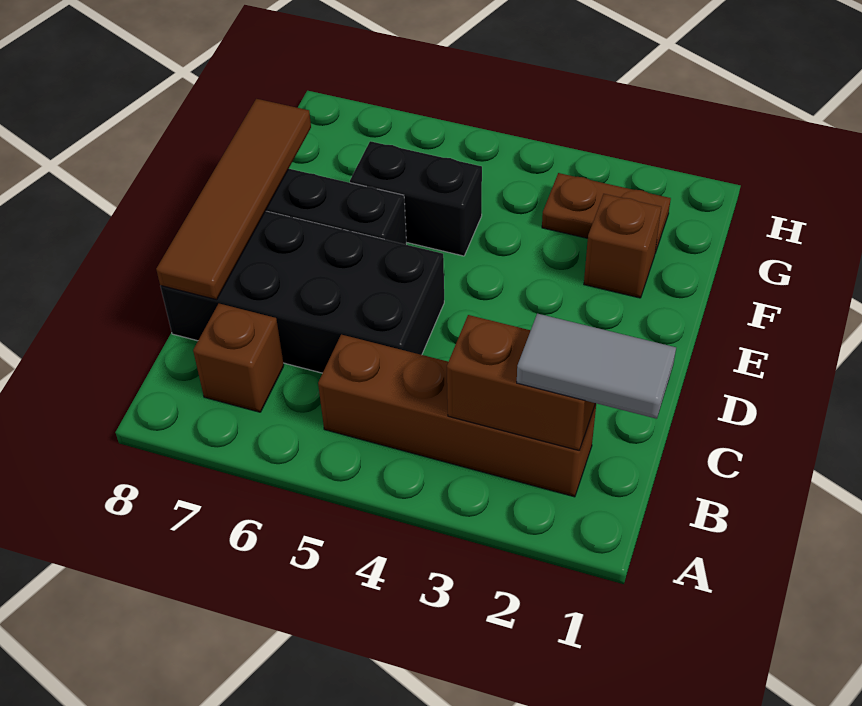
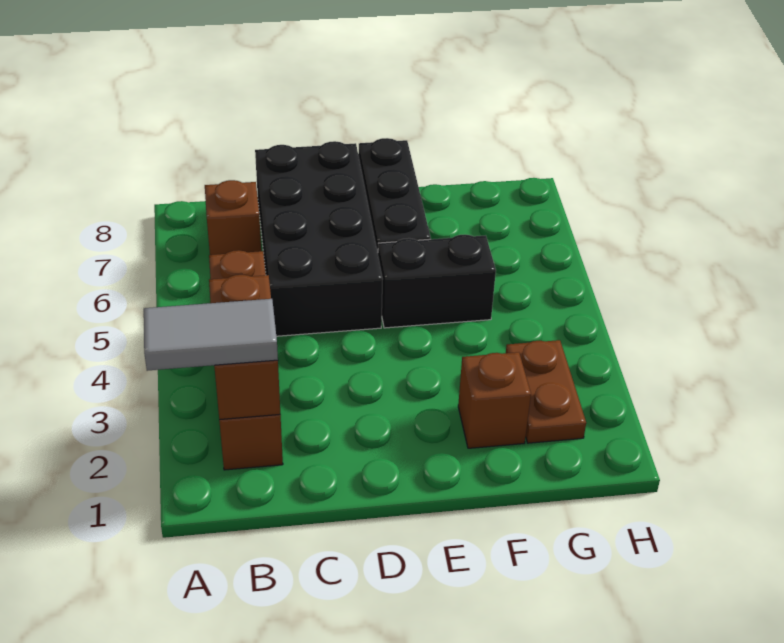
grey 1x2 tile [517,314,676,419] -> grey 1x2 tile turned to [144,299,278,371]
brown 1x4 tile [156,99,311,300] -> none
black 1x2 brick [350,141,482,256] -> black 1x2 brick turned to [378,235,496,328]

